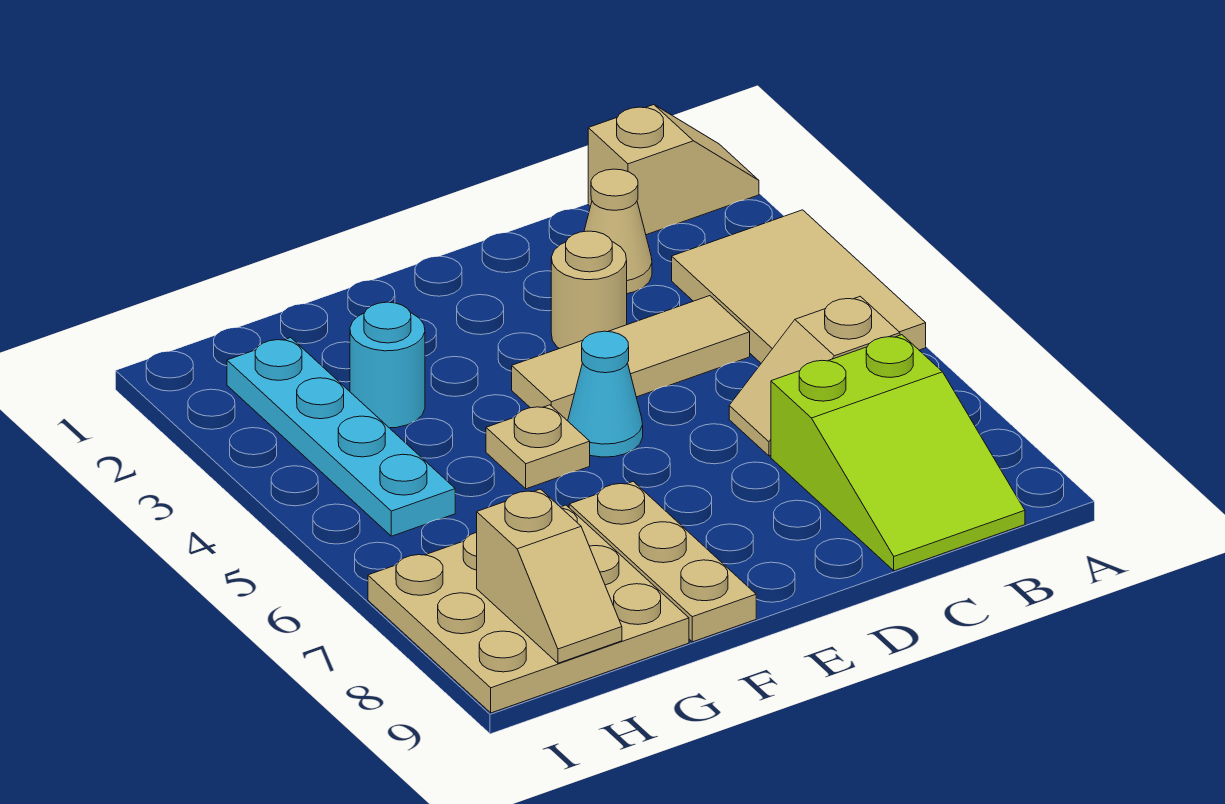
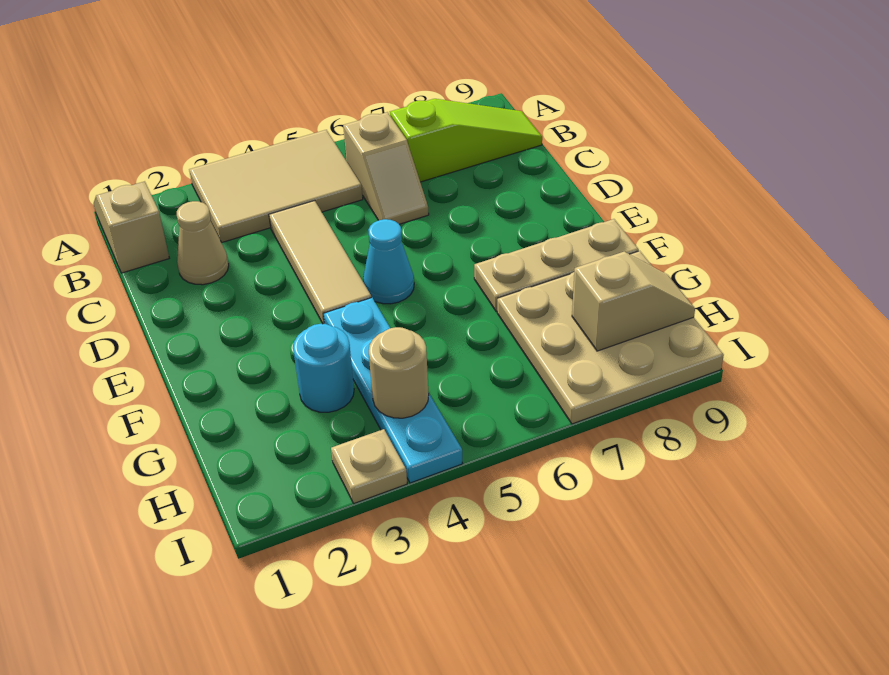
lime 2x3 slope [771,335,1025,571] -> lime 1x3 slope [390,99,542,182]
tan 1x1 round brick [551,231,627,349] -> tan 1x1 round brick moved to [369,327,429,418]
tan 1x1 plate [486,405,590,489] -> tan 1x1 plate moved to [331,429,407,503]
cyan 1x4 plate [227,338,455,536] -> cyan 1x4 plate turned to [324,298,463,483]

